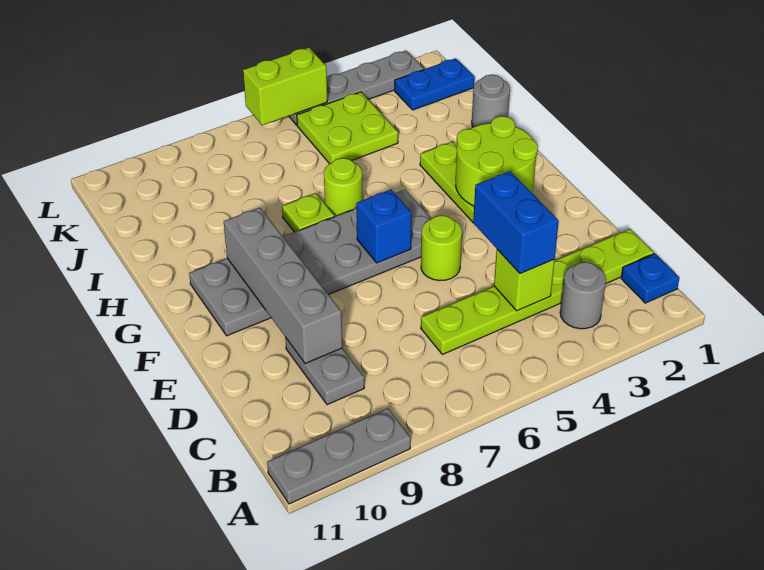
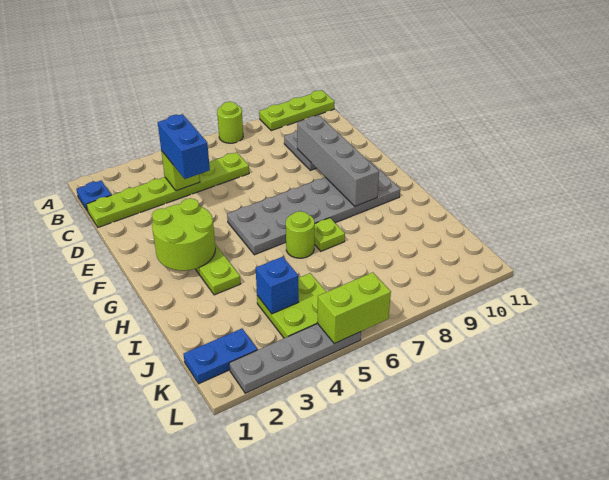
grey 1x3 plate [267,408,411,504] -> lime 1x3 plate [259,90,335,131]
grey 1x1 round brick [560,262,606,329] -> none
lime 1x1 round brick [421,215,462,281] -> lime 1x1 round brick moved to [217,102,243,143]
blue 1x1 brick [356,190,412,263] -> blue 1x1 brick moved to [256,257,299,314]
grey 1x1 round brick [472,75,510,127] -> none

